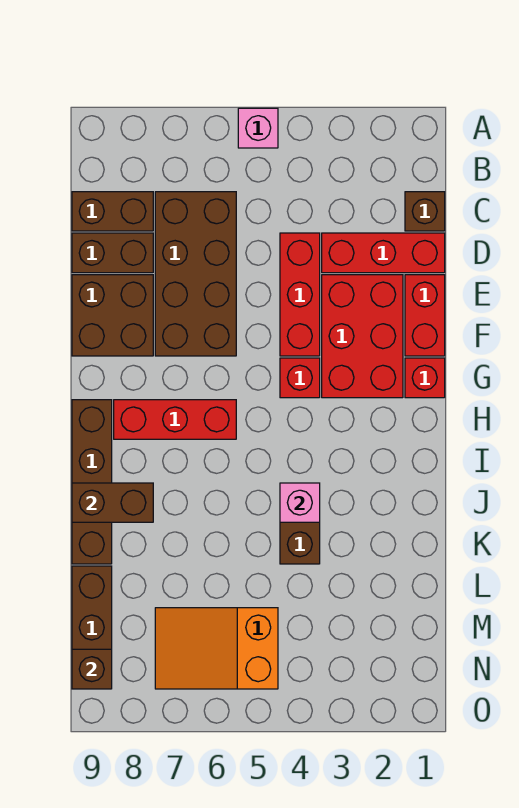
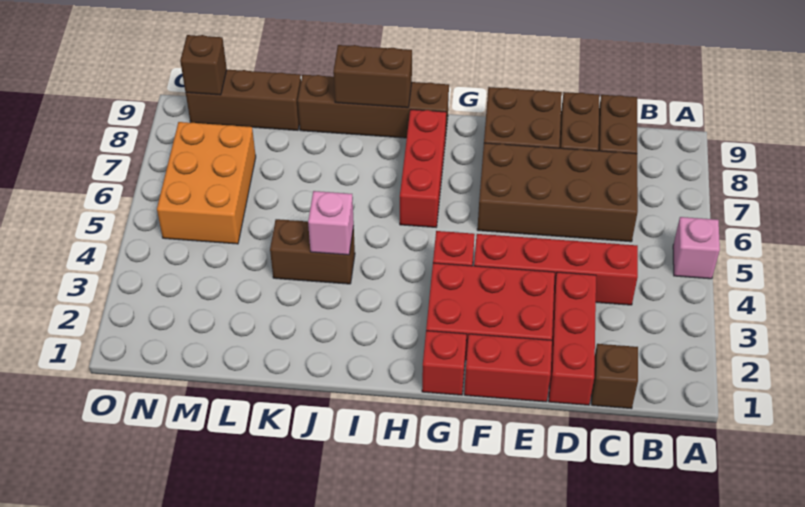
red 1x3 brick [280,233,320,356] -> red 1x4 brick [474,234,638,305]
brown 1x2 brick [72,483,153,522] -> brown 1x2 brick turned to [333,45,412,108]
orange 2x3 slope [155,608,278,689] -> orange 2x3 brick [157,122,256,244]

